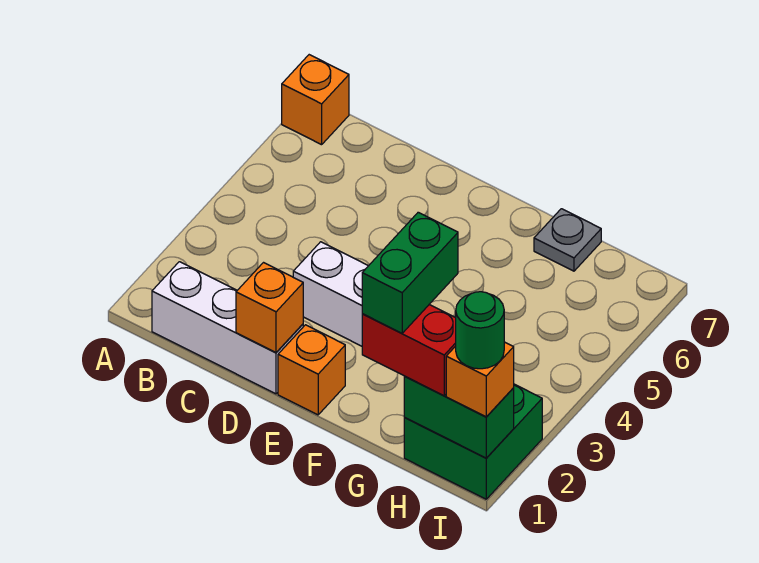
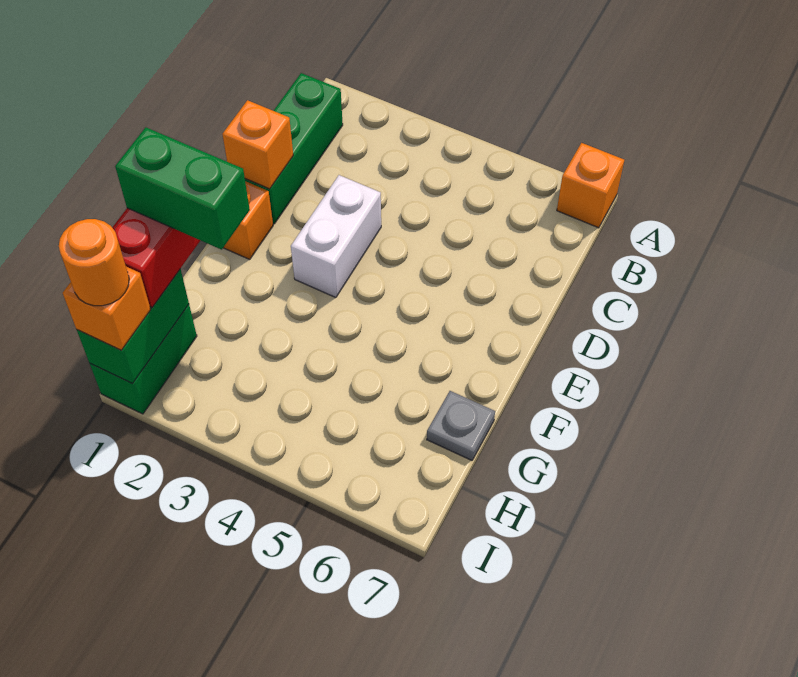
white 1x3 brick [152,262,303,394] -> green 1x3 brick [245,73,343,224]
green 2x2 brick [404,384,542,499] -> green 1x2 brick [90,304,197,414]
green 1x1 round brick [456,292,504,369] -> orange 1x1 round brick [59,219,129,306]

